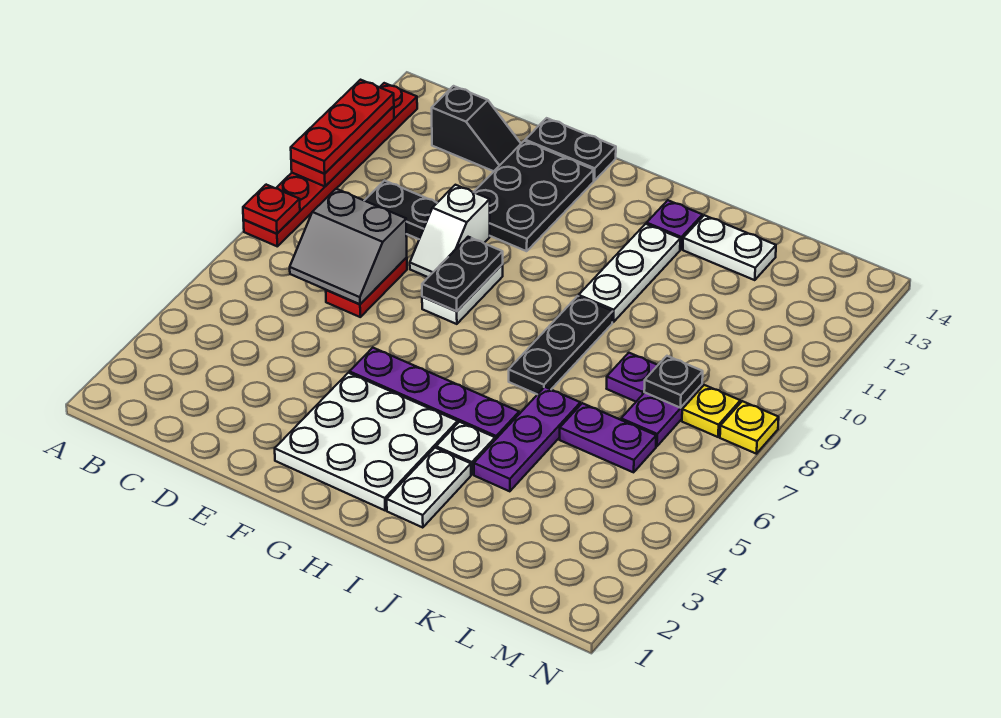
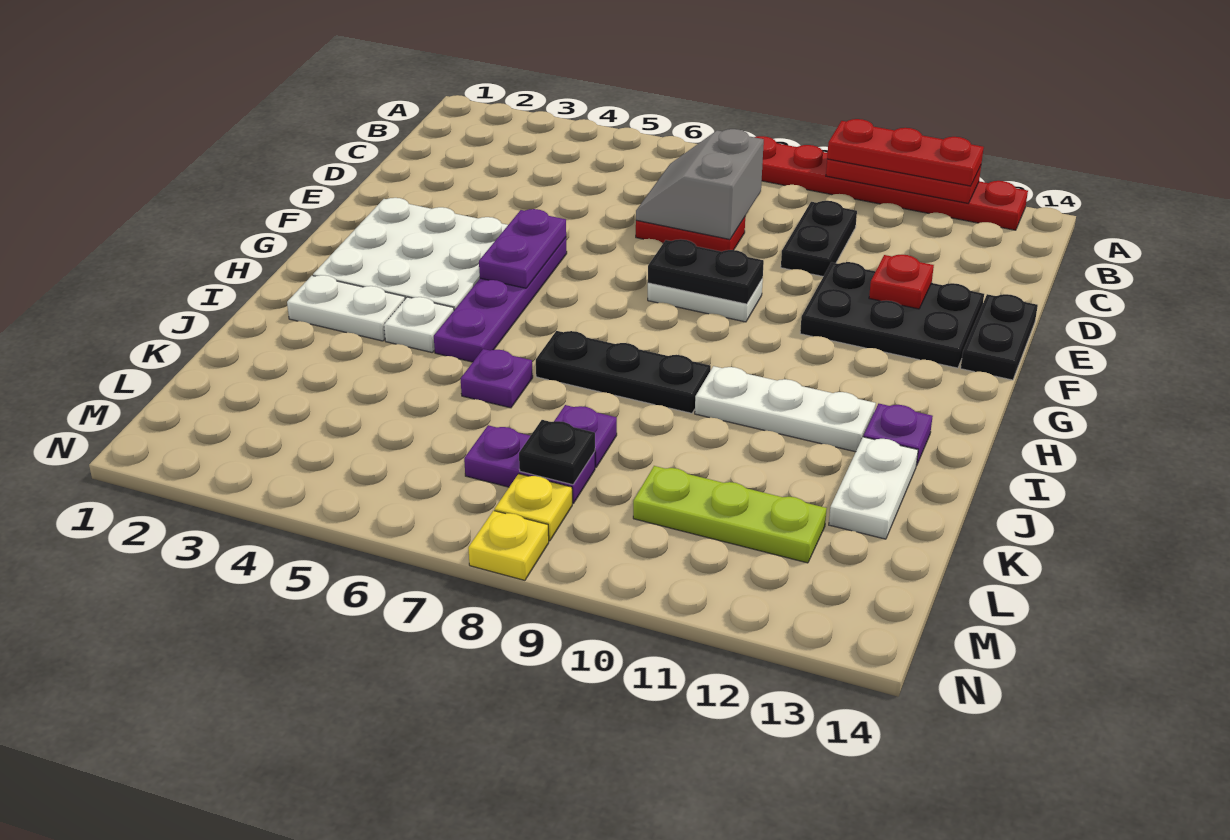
red 1x1 plate [243,185,300,234] -> red 1x1 plate moved to [869,255,934,309]
black 1x2 slope [432,86,521,171] -> none
white 1x2 slope [410,185,490,277] -> none
purple 1x3 plate [474,387,580,491] -> purple 1x1 plate [461,349,533,408]
purple 1x2 plate [560,403,656,472] -> purple 1x2 plate moved to [479,209,566,288]
none -> lime 1x3 plate [633,466,827,563]

